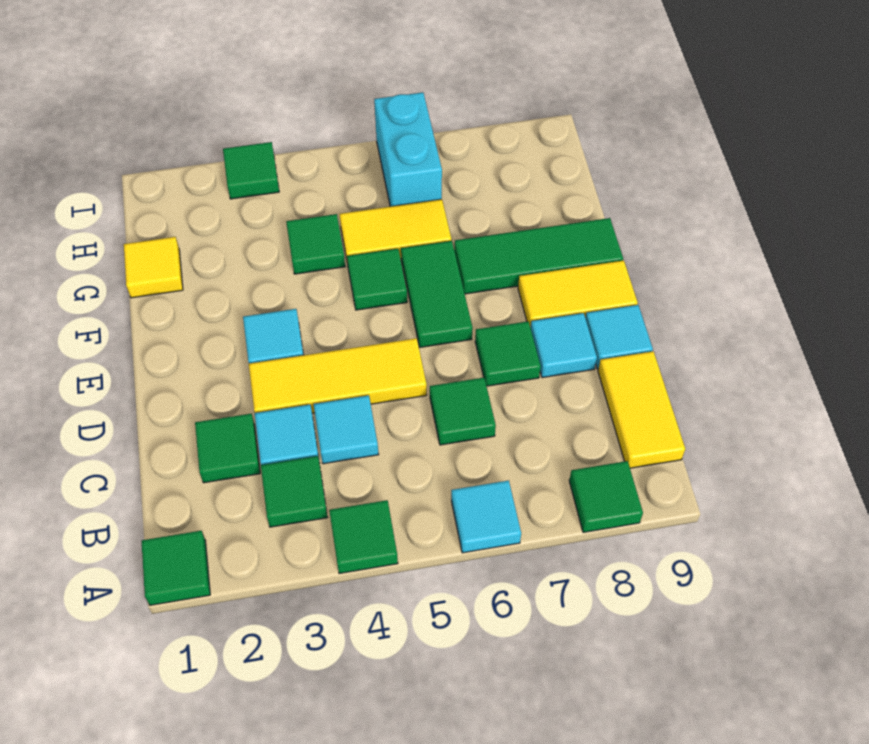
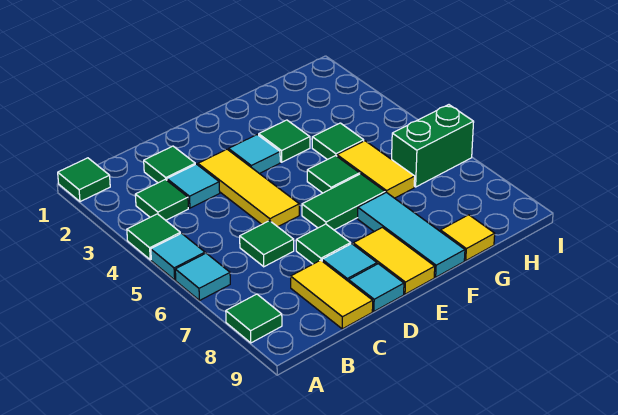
yellow 1x2 tile [598,351,685,468] -> yellow 1x2 tile turned to [291,260,373,329]
cyan 1x1 tile [314,395,379,464] -> cyan 1x1 tile moved to [151,233,205,280]
green 1x3 tile [454,218,623,294] -> cyan 1x3 tile [358,192,465,277]
yellow 1x1 tile [124,237,183,298] -> yellow 1x1 tile moved to [440,215,495,260]
cyan 1x2 brick [374,92,442,207] -> green 1x2 brick [392,105,474,187]
green 1x1 tile [223,142,279,199] -> green 1x1 tile moved to [259,120,310,162]

